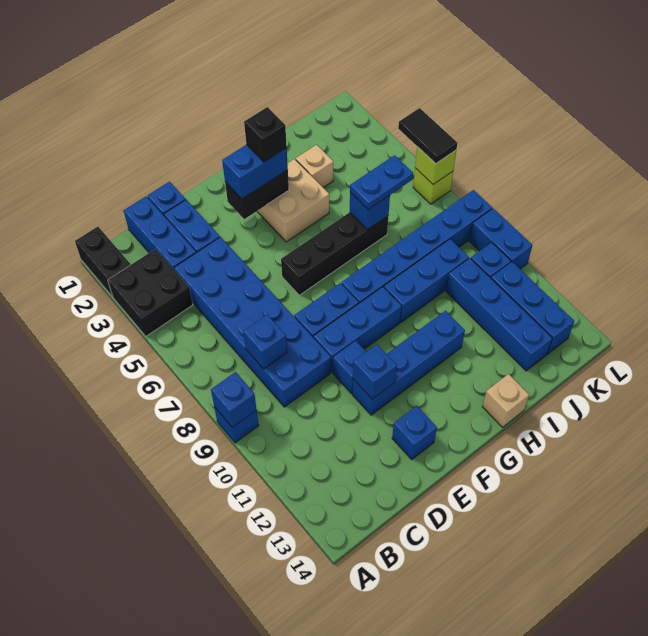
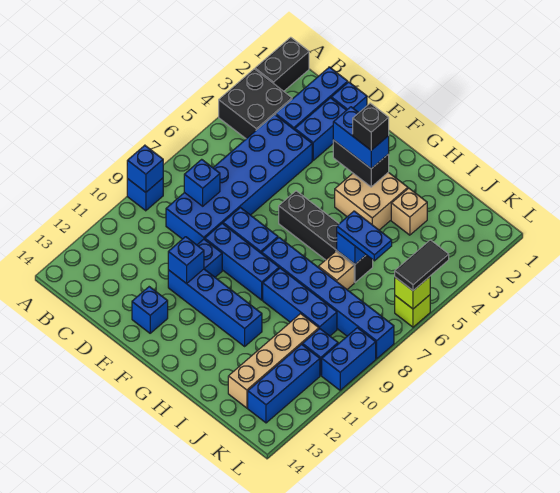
tan 1x1 brick [482,374,529,427] -> tan 1x1 brick moved to [319,252,354,289]
blue 1x4 brick [446,258,552,371] -> tan 1x4 brick [228,314,319,408]

